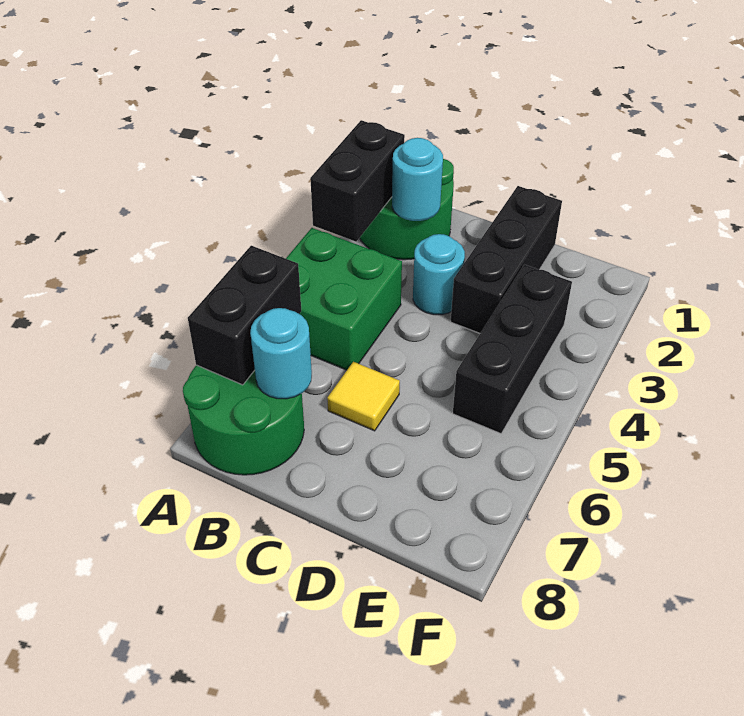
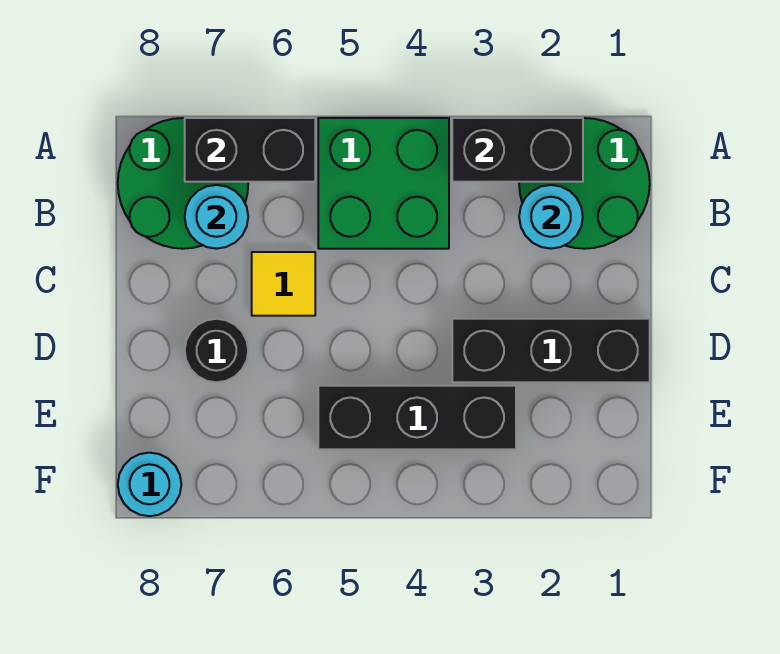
cyan 1x1 round brick [413,234,465,315] -> cyan 1x1 round brick moved to [118,453,181,516]
none -> black 1x1 round brick [185,319,248,382]

